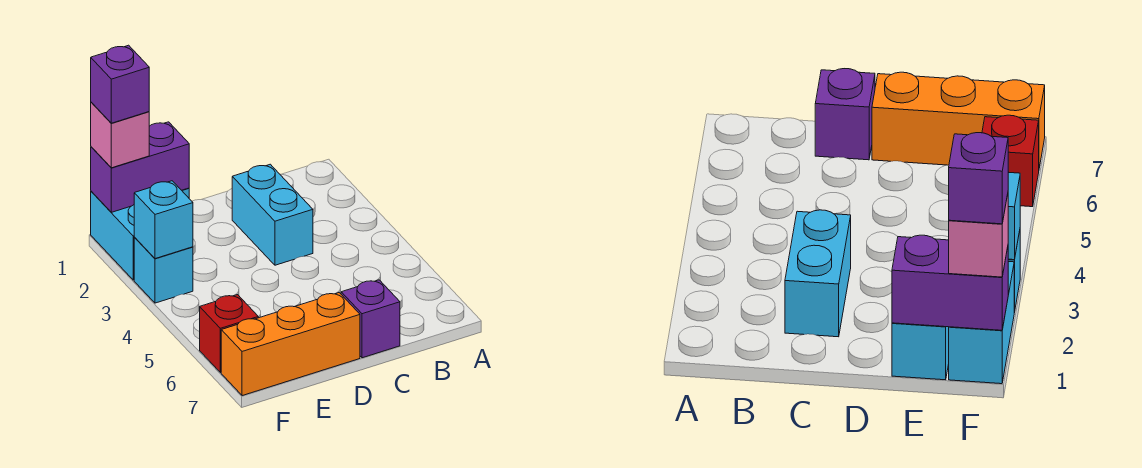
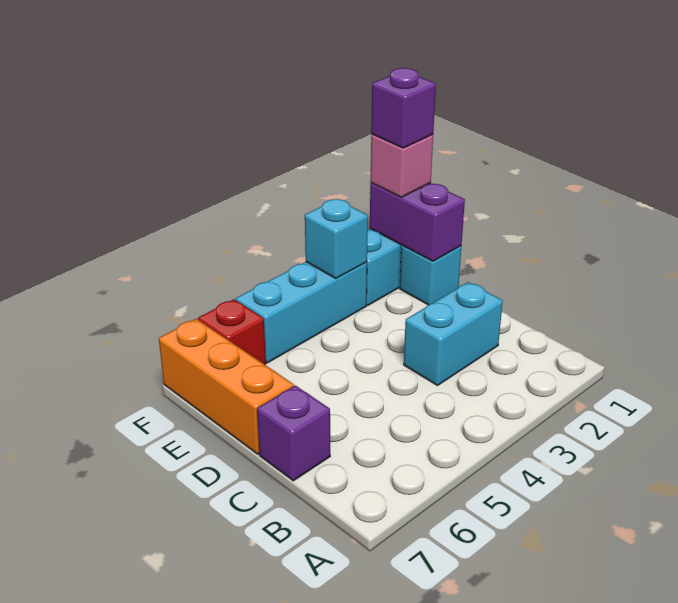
cyan 1x1 brick [134,237,193,303] -> cyan 1x3 brick [236,262,367,363]

